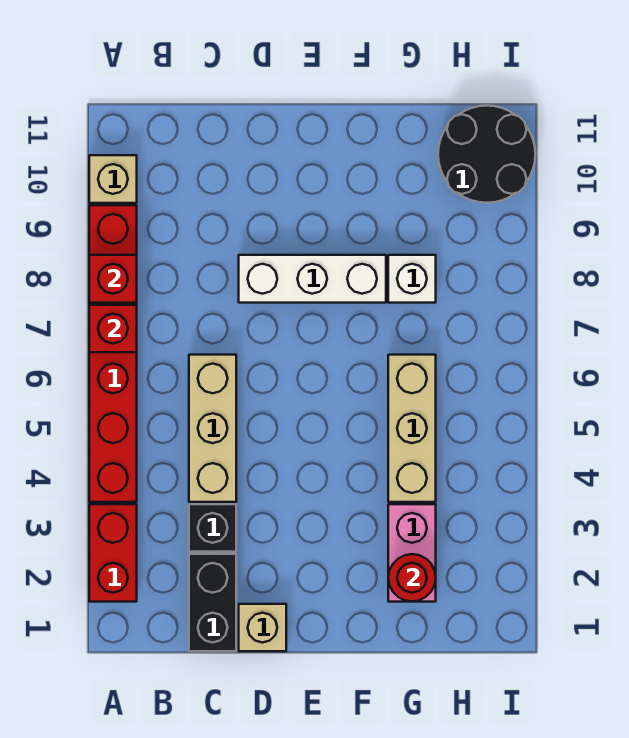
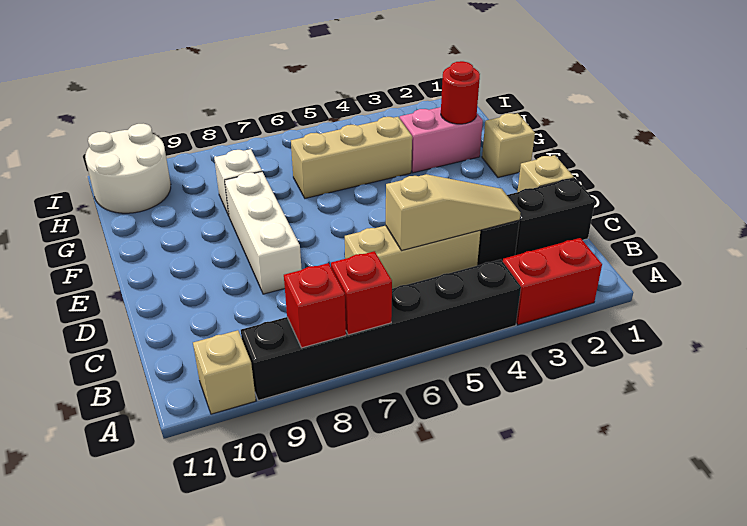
red 1x6 brick [89,205,137,502] -> black 1x6 brick [241,259,521,400]
none -> tan 1x3 slope [386,174,520,251]
none -> tan 1x1 brick [482,113,535,178]
black 2x2 round brick [438,106,535,203] -> white 2x2 round brick [85,124,171,213]

